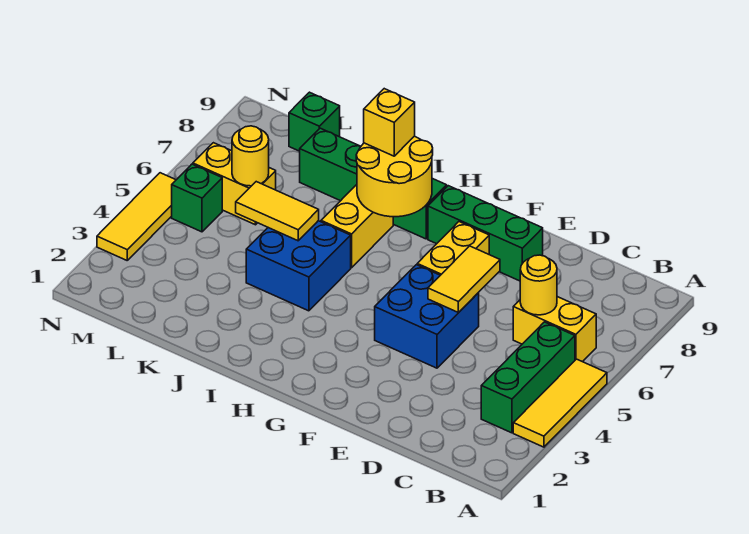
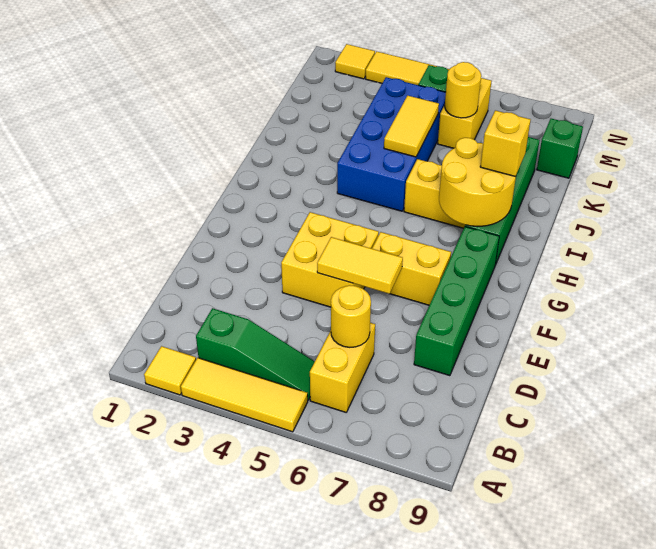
none -> yellow 1x1 tile [144,346,196,395]
green 1x3 brick [481,322,575,433] -> green 1x3 slope [196,308,315,400]
blue 2x2 brick [375,265,479,368] -> yellow 2x2 brick [281,212,379,307]
green 1x3 brick [428,186,543,281] -> green 1x4 brick [414,227,499,376]
blue 2x2 brick [246,221,351,311] -> blue 2x4 brick [337,77,446,211]
none -> yellow 1x1 tile [335,44,375,79]

